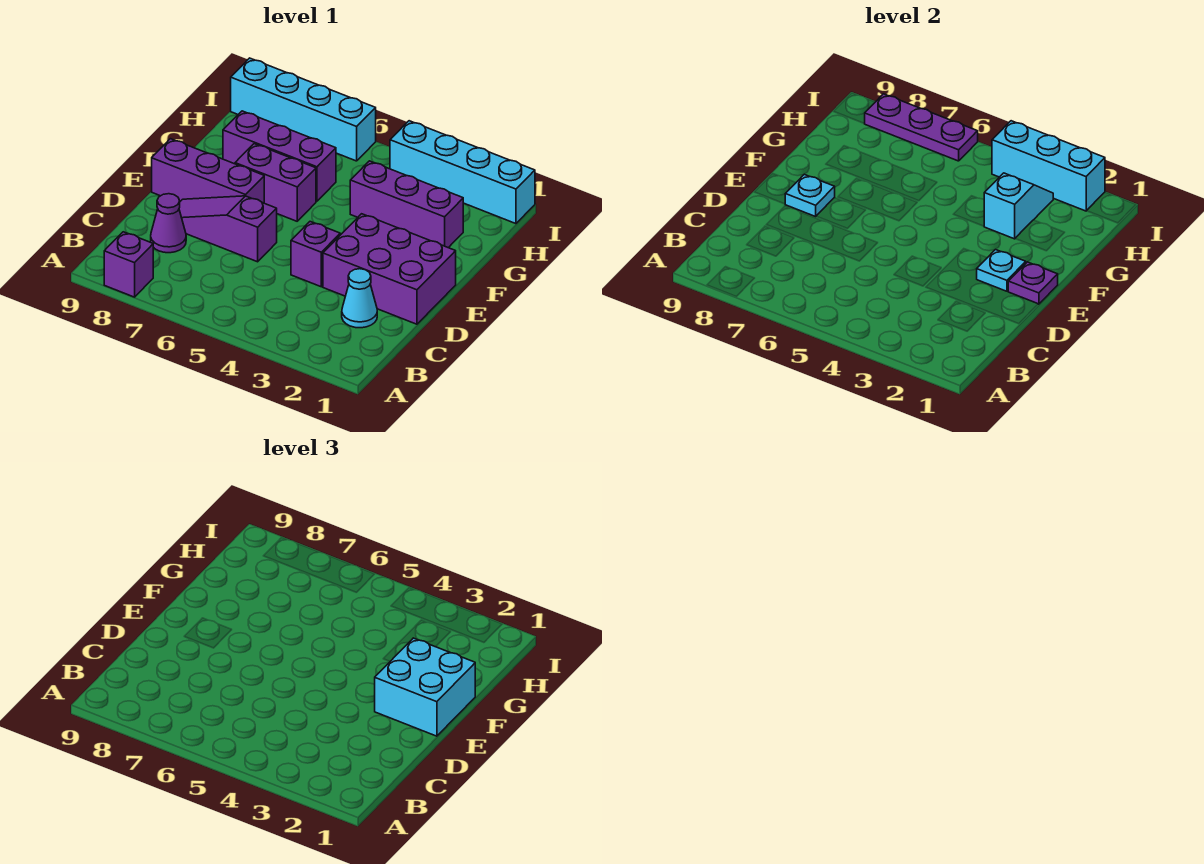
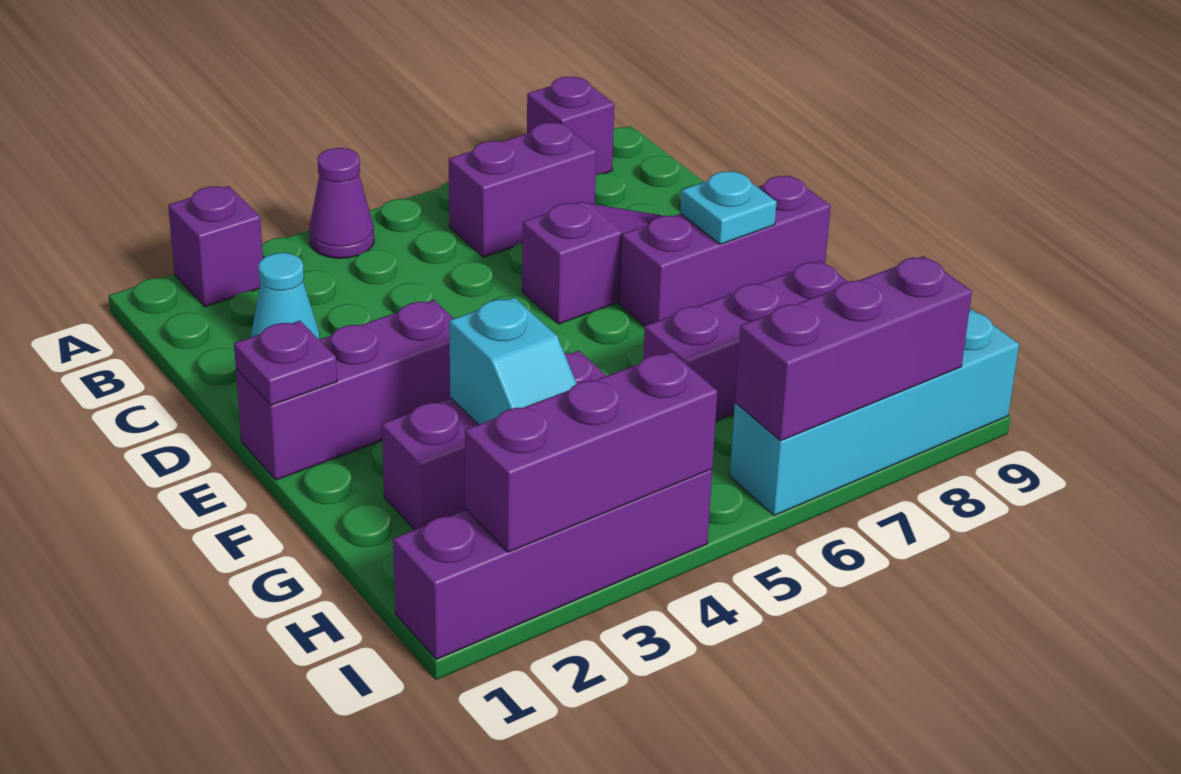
purple 1x1 cone [151,194,186,253] -> purple 1x1 cone moved to [309,148,374,258]
purple 2x3 brick [323,214,456,324] -> purple 1x3 brick [236,300,454,480]
purple 1x1 brick [291,222,340,287] -> purple 1x1 brick moved to [168,186,263,307]
cyan 2x2 brick [375,638,475,736] -> none
cyan 1x1 plate [977,249,1026,291] -> none
purple 1x2 brick [235,144,316,221] -> purple 1x2 brick moved to [449,123,596,257]
cyan 1x4 brick [390,121,535,224] -> purple 1x4 brick [393,469,712,659]
cyan 1x3 brick [992,121,1105,211] -> purple 1x3 brick [465,352,718,552]
purple 1x3 plate [864,94,978,161] -> purple 1x3 brick [735,256,972,441]

